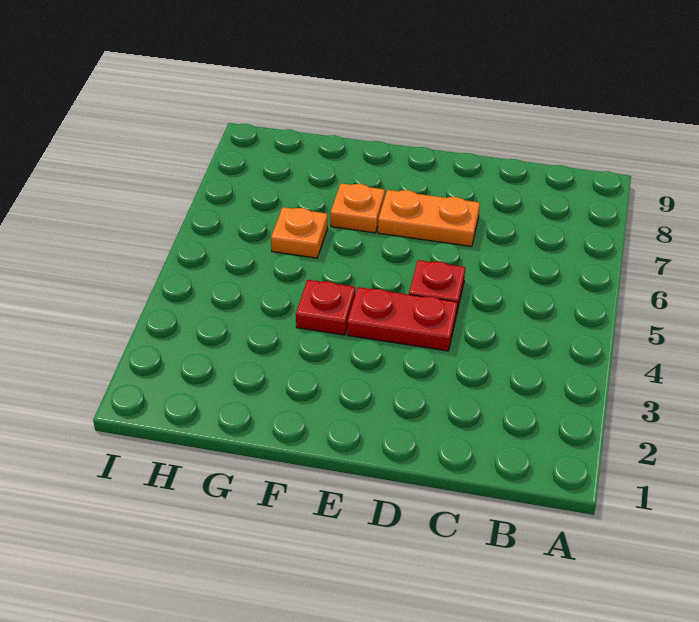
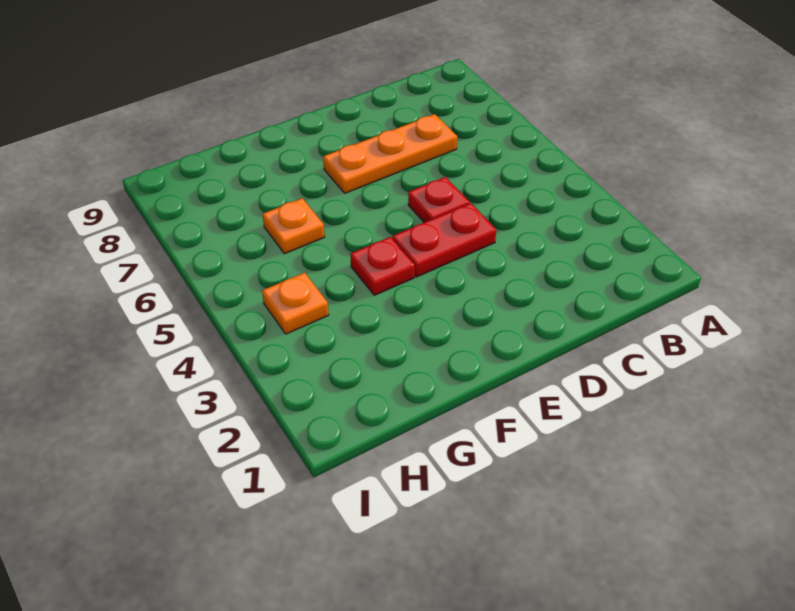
orange 1x2 plate [378,190,480,247] -> orange 1x3 plate [323,114,457,193]
orange 1x1 plate [330,183,385,233] -> orange 1x1 plate moved to [262,273,329,334]

